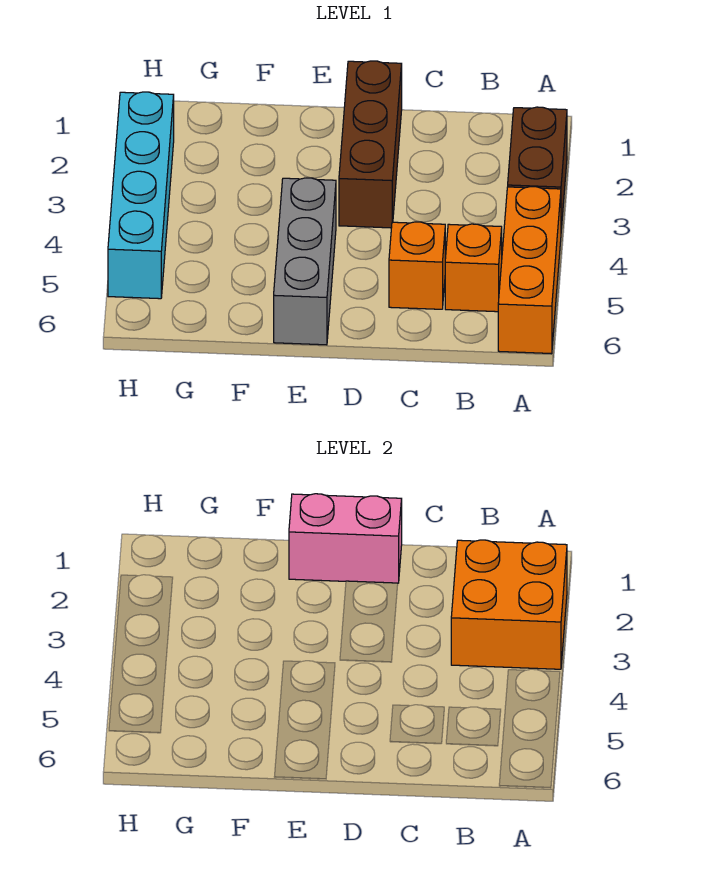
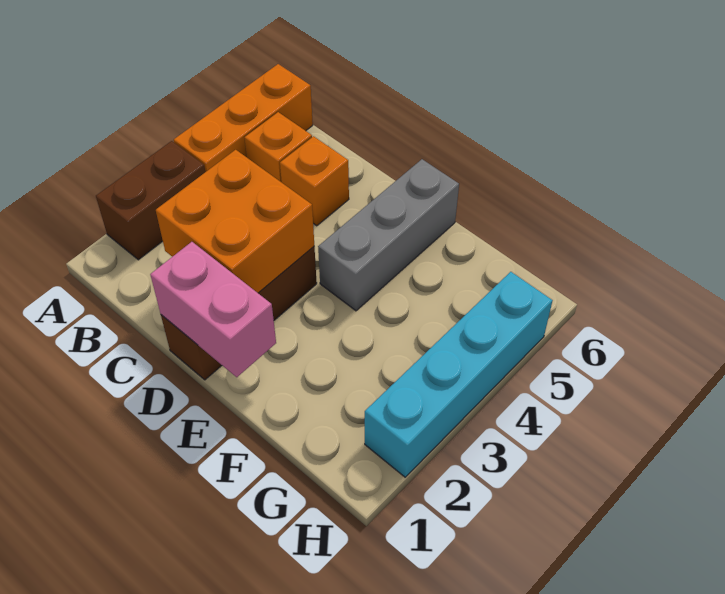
orange 2x2 brick [451,540,567,669] -> orange 2x2 brick moved to [156,150,314,293]

